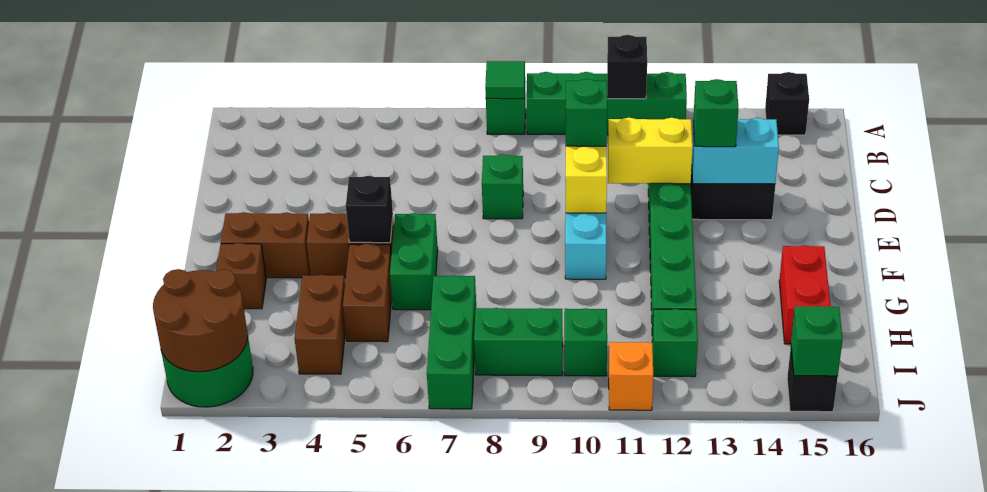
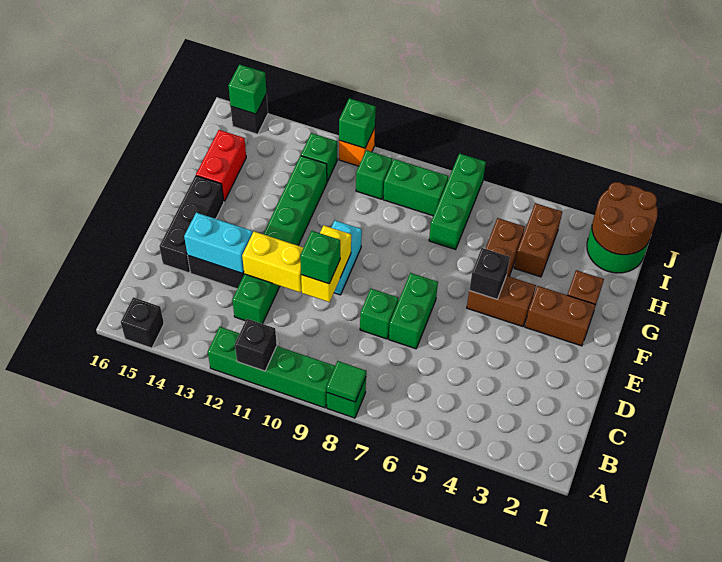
green 1x1 brick [693,79,739,147] -> green 1x1 brick moved to [339,98,376,148]
none -> black 1x3 brick [159,176,224,273]
green 1x2 brick [390,213,438,310] -> green 1x2 brick moved to [389,273,438,349]

